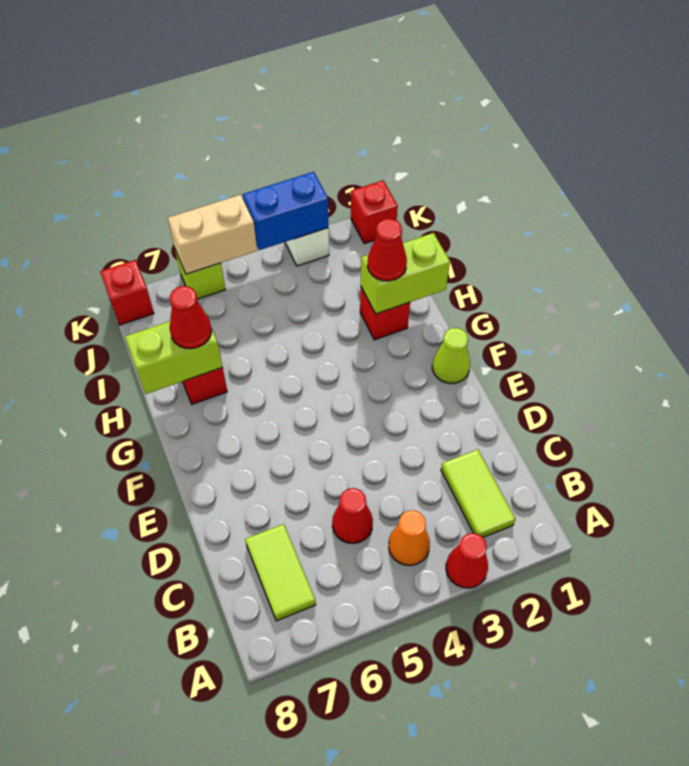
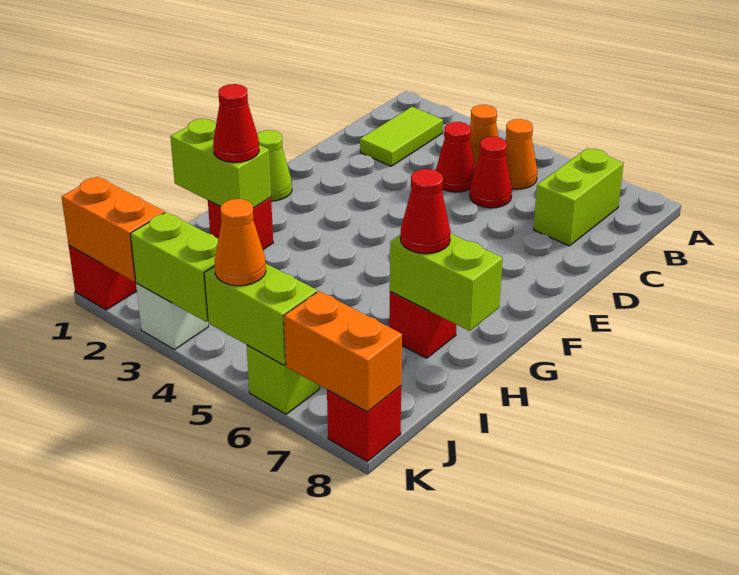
red 1x1 cone [446,533,488,588] -> red 1x1 cone moved to [436,122,475,192]
none -> orange 1x1 cone [505,119,537,189]
lime 1x2 tile [245,524,316,621] -> lime 1x2 brick [534,148,624,246]
none -> orange 1x2 brick [62,177,165,282]
blue 1x2 brick [243,172,328,250] -> lime 1x2 brick [130,212,218,322]
tan 1x2 brick [168,195,257,274] -> lime 1x2 brick [204,264,317,365]
none -> orange 1x1 cone [215,199,266,286]
none -> orange 1x2 brick [284,291,402,412]

